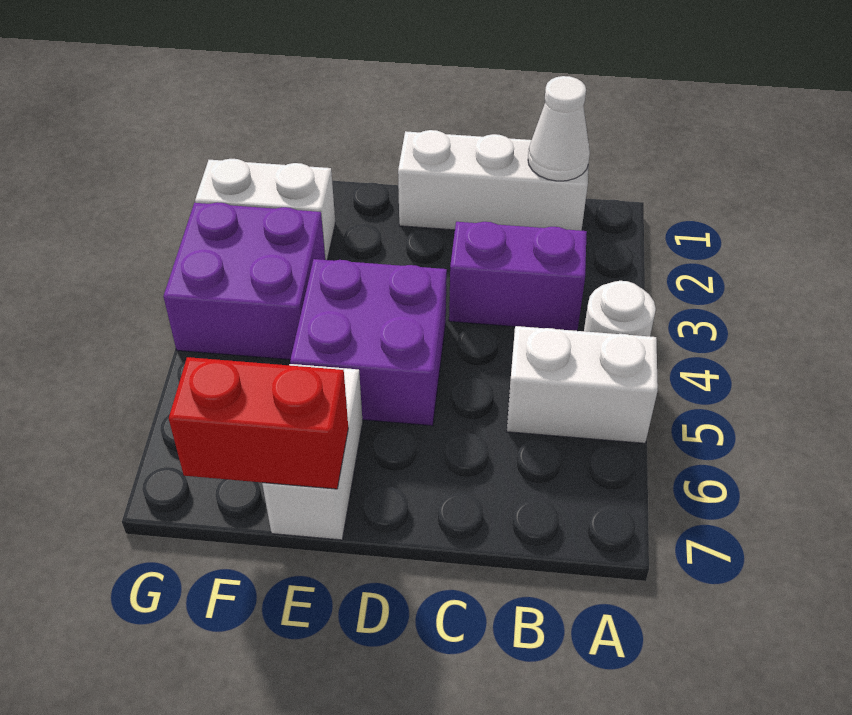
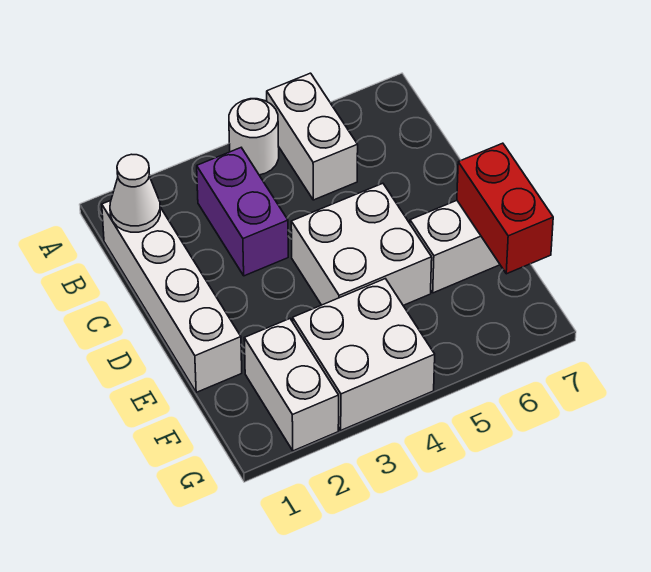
white 1x3 brick [398,130,588,231] -> white 1x4 brick [102,201,242,392]
purple 2x2 brick [290,259,447,426] -> white 2x2 brick [291,183,432,305]
purple 2x2 brick [163,202,325,360] -> white 2x2 brick [293,279,435,430]

